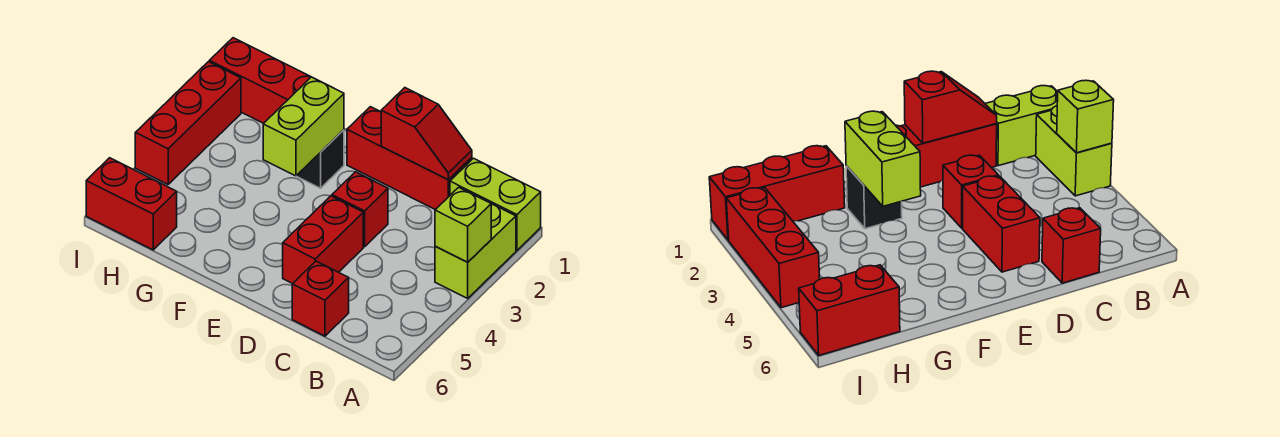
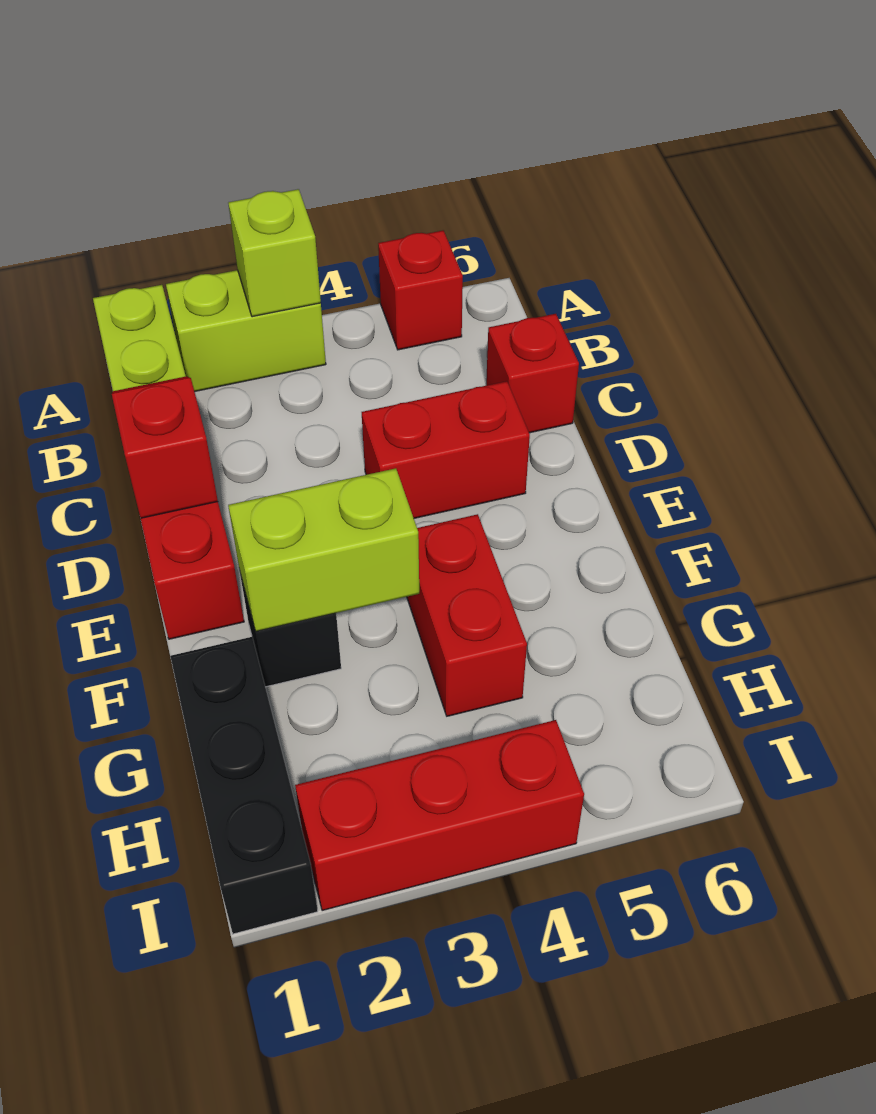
red 1x1 brick [332,172,388,247] -> red 1x1 brick moved to [378,230,463,350]
red 1x3 brick [209,38,311,123] -> black 1x3 brick [170,637,318,934]
red 1x2 brick [86,158,177,250] -> red 1x2 brick moved to [407,514,527,716]

